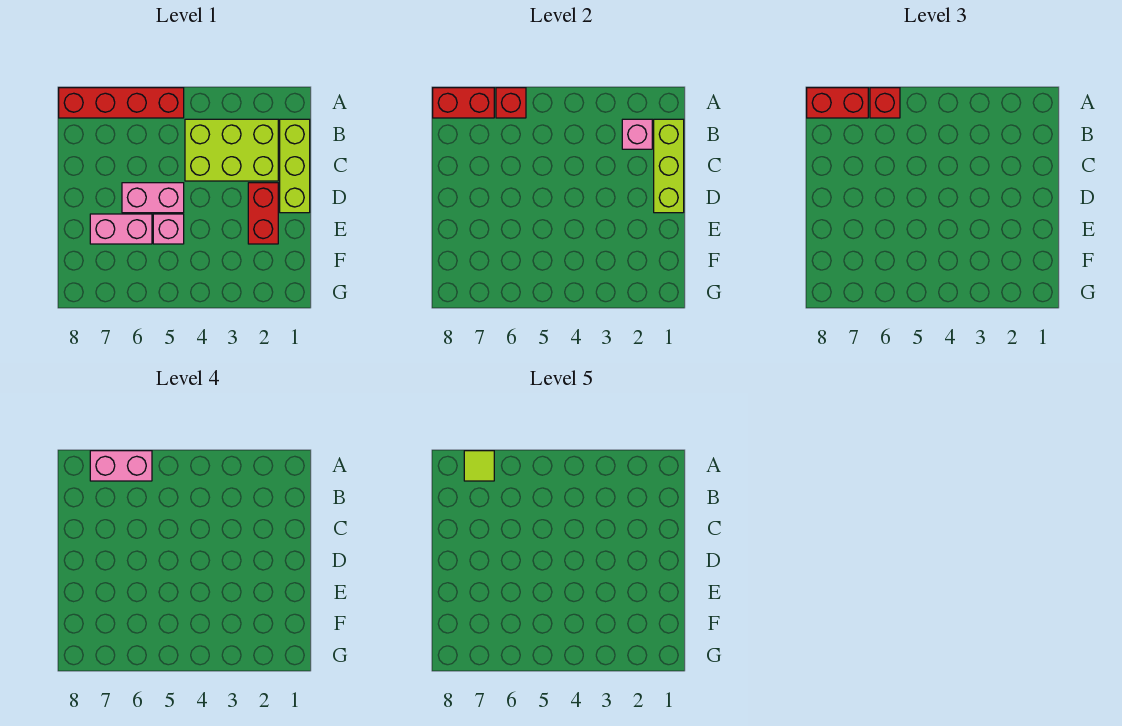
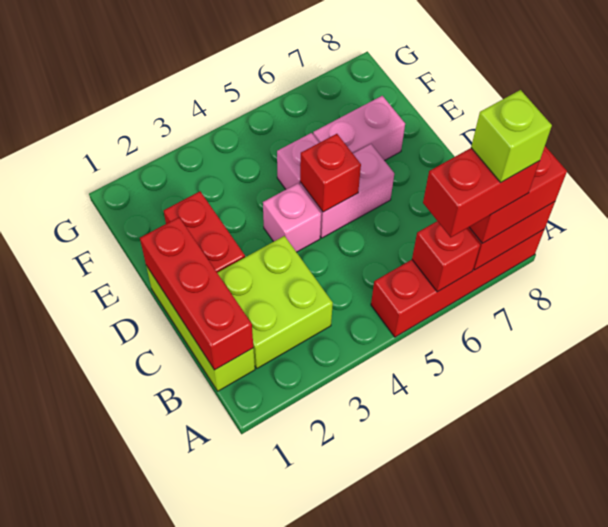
red 1x1 brick [870,88,900,118] -> red 1x1 brick moved to [300,134,361,212]
pink 1x2 brick [90,451,152,481] -> red 1x2 brick [423,148,540,237]
lime 1x1 tile [464,451,494,481] -> lime 1x1 brick [471,90,552,182]
lime 1x3 brick [654,119,684,213] -> red 1x3 brick [140,217,253,370]
lime 2x3 brick [185,119,278,181] -> lime 2x2 brick [217,236,333,368]
pink 1x1 brick [622,119,652,149] -> pink 1x1 brick moved to [263,183,321,252]

